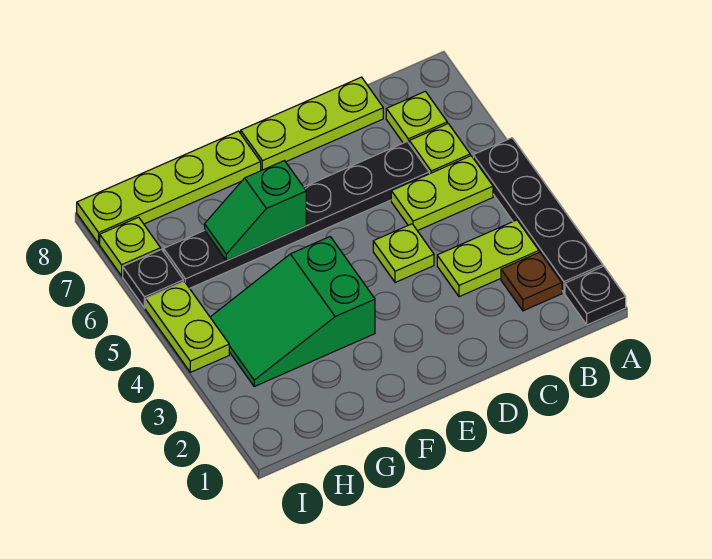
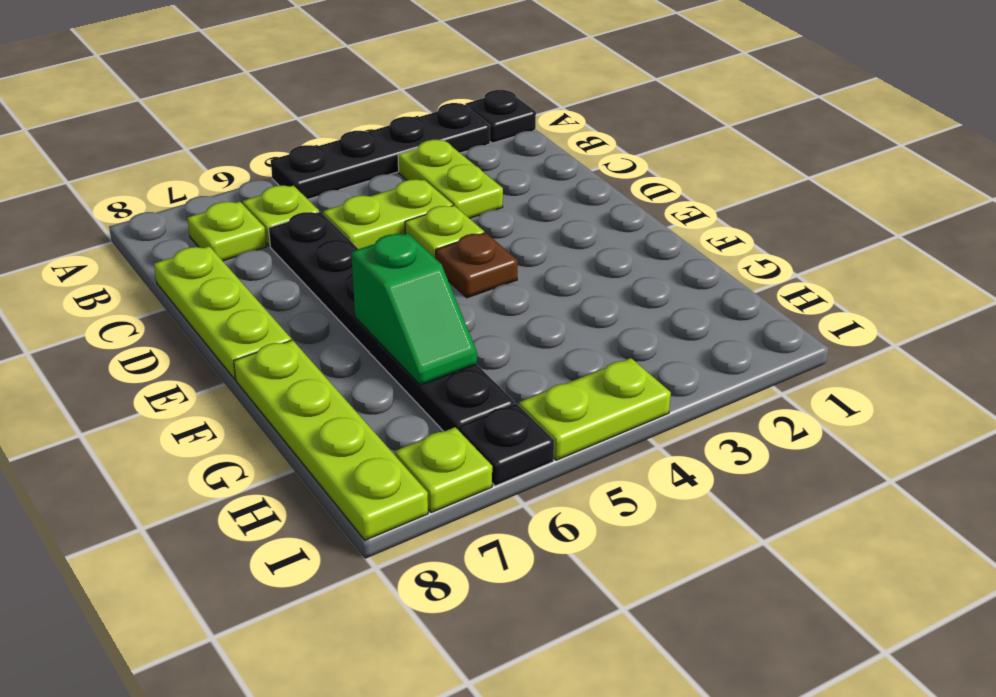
brown 1x1 plate [501,252,562,311] -> brown 1x1 plate moved to [436,233,518,298]
lime 1x2 plate [391,156,493,231] -> lime 1x2 plate turned to [323,179,453,249]
green 2x3 slope [210,237,375,386] -> none

